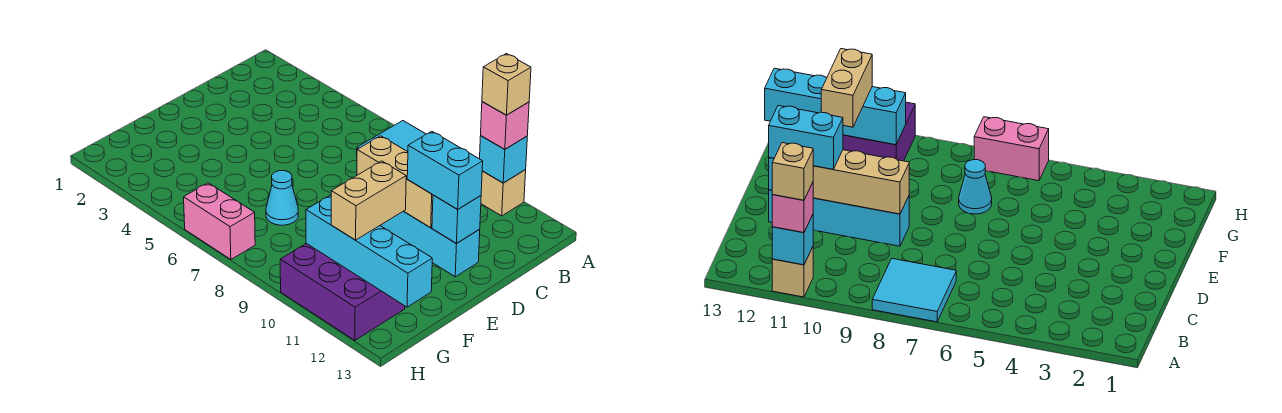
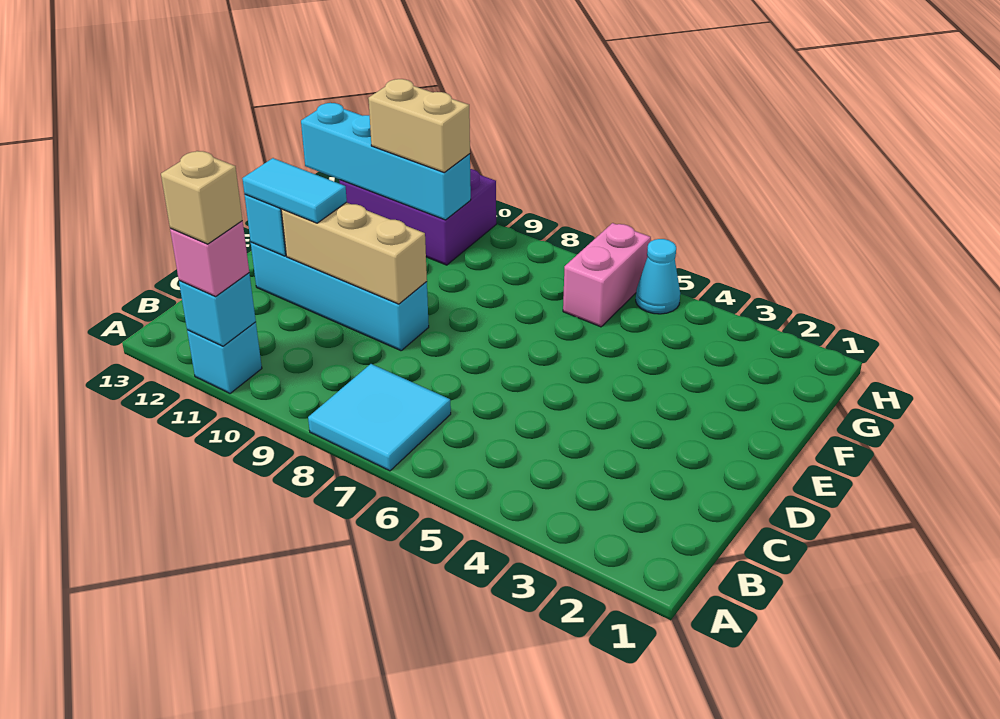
tan 1x1 brick [481,170,526,216] -> cyan 1x1 brick [187,322,262,393]
cyan 1x2 brick [407,131,483,209] -> cyan 1x2 tile [242,158,347,223]
cyan 1x1 cone [266,171,298,225] -> cyan 1x1 cone moved to [636,239,680,314]
tan 1x2 brick [331,161,406,240] -> tan 1x2 brick turned to [368,79,470,172]
pink 1x2 brick [184,183,255,259] -> pink 1x2 brick turned to [563,223,651,327]

